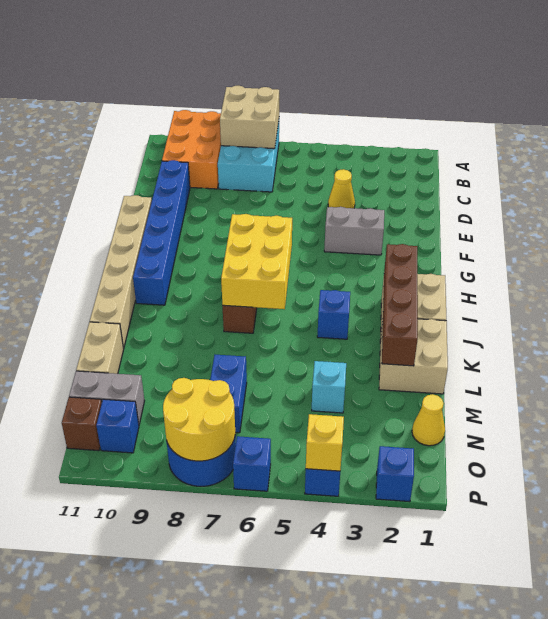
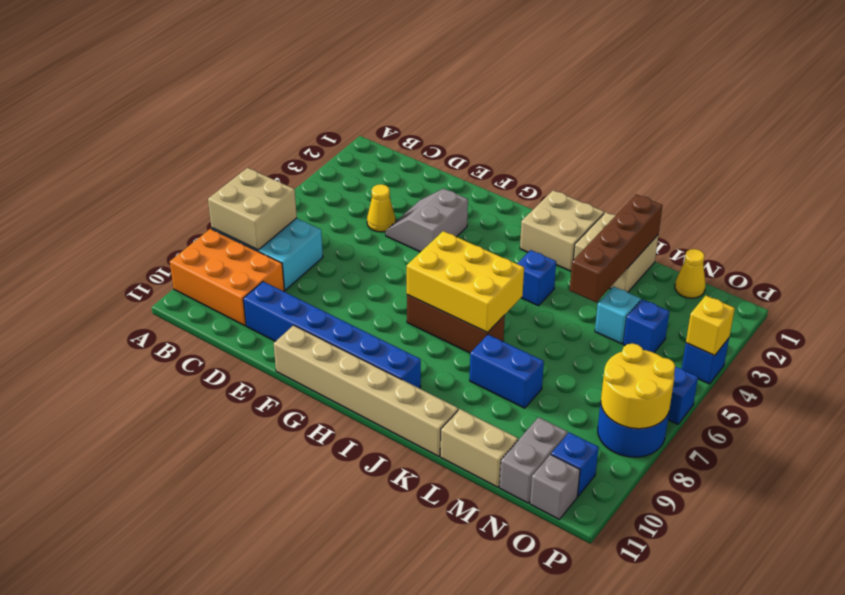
brown 1x4 brick [382,244,418,366] -> brown 1x4 brick turned to [570,194,663,302]
blue 1x2 brick [210,355,247,433] -> blue 1x2 brick moved to [470,335,544,408]
brown 1x1 brick [62,397,102,451] -> grey 1x1 brick [530,455,580,519]
blue 1x1 brick [376,446,414,502] -> blue 1x1 brick moved to [623,299,670,353]

